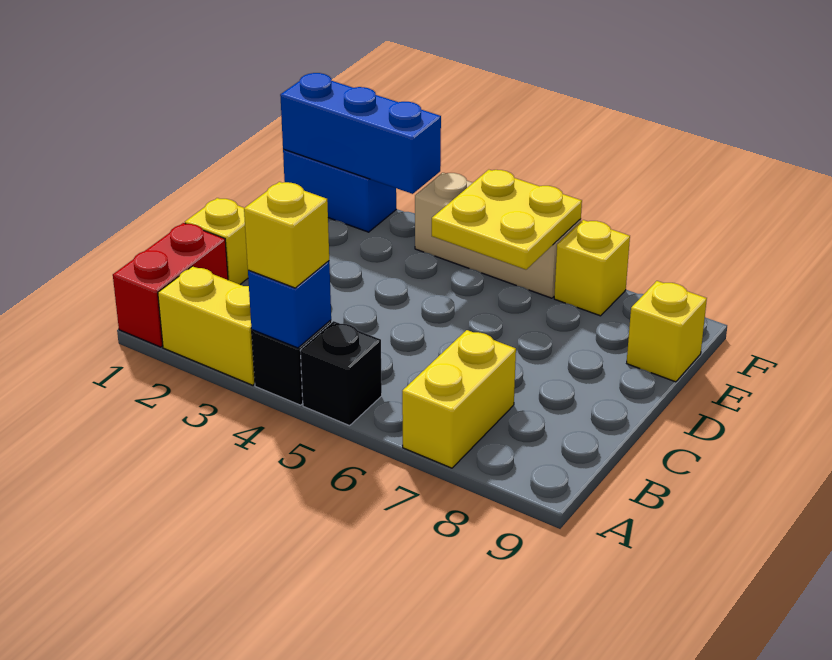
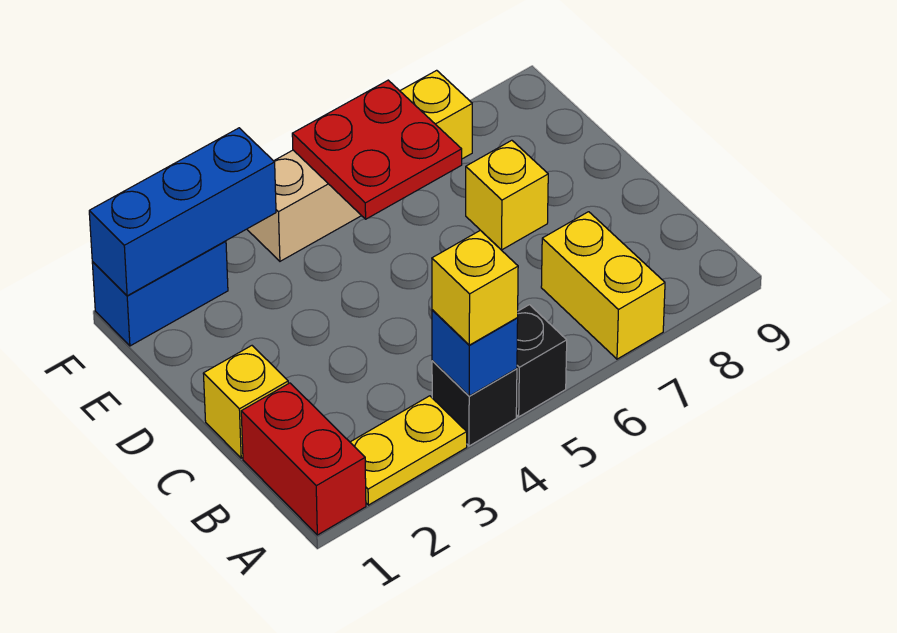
yellow 1x2 brick [158,266,255,385] -> yellow 1x2 plate [350,396,467,505]
yellow 2x2 plate [432,170,582,270] -> red 2x2 plate [292,80,462,219]
yellow 1x1 brick [627,281,707,382] -> yellow 1x1 brick moved to [466,140,548,250]

